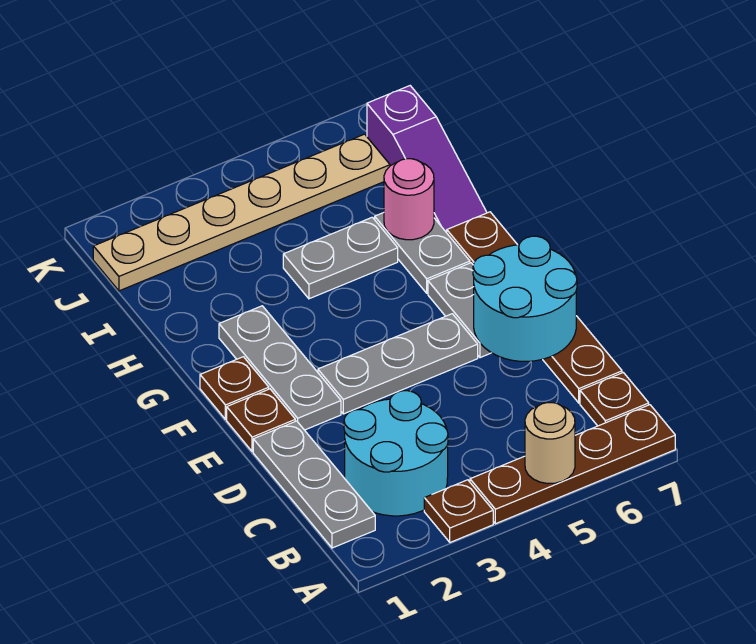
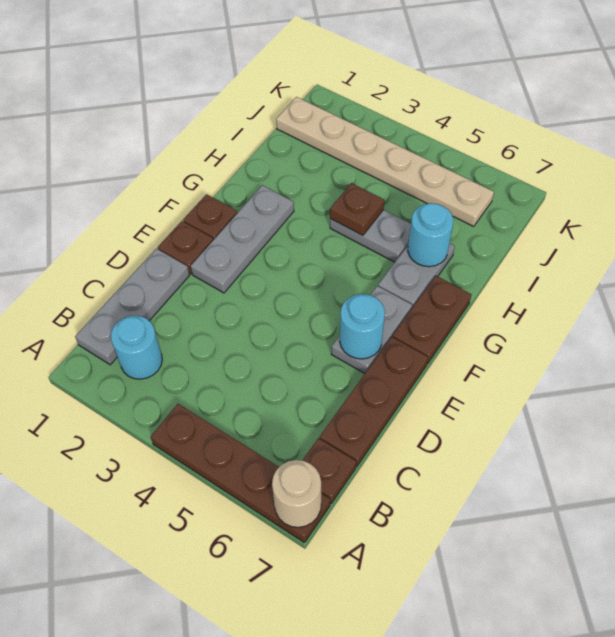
brown 1x1 plate [424,480,493,542] -> brown 1x1 plate moved to [330,183,384,235]
tan 1x1 round brick [525,403,575,484] -> tan 1x1 round brick moved to [272,460,321,527]
cyan 2x2 round brick [344,391,448,516] -> cyan 1x1 round brick [111,316,162,379]
cyan 2x2 round brick [473,236,577,362] -> cyan 1x1 round brick [340,294,385,359]
grey 1x3 plate [318,314,478,414] -> none
pink 1x1 round brick [384,159,434,240] -> cyan 1x1 round brick [408,203,453,267]
purple 1x3 slope [367,86,487,233] -> none

